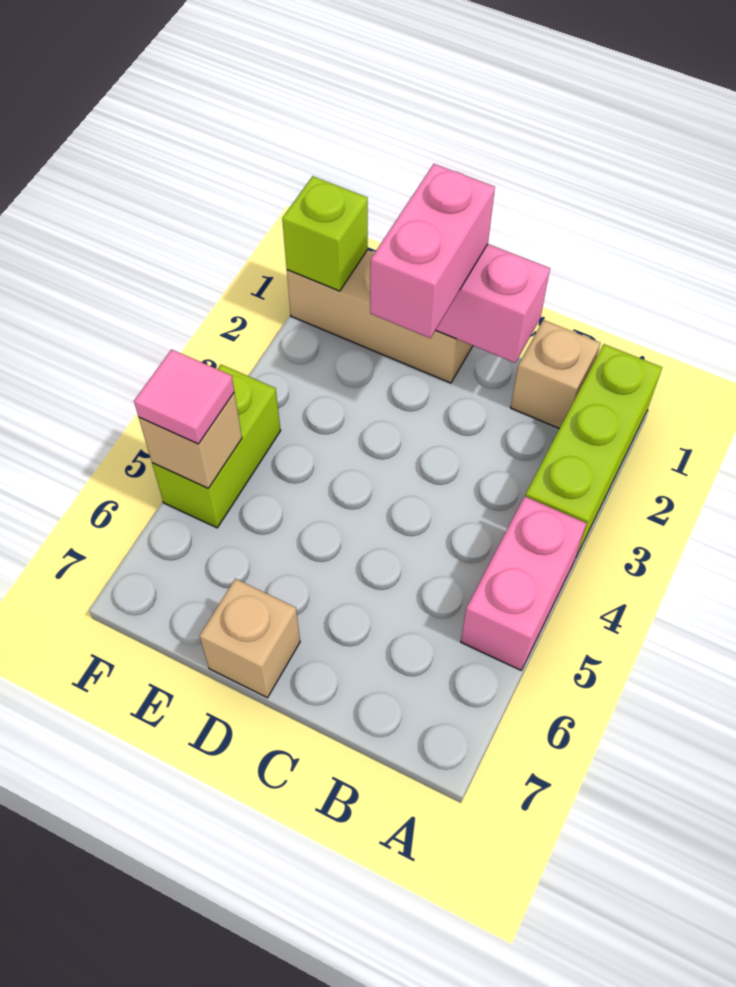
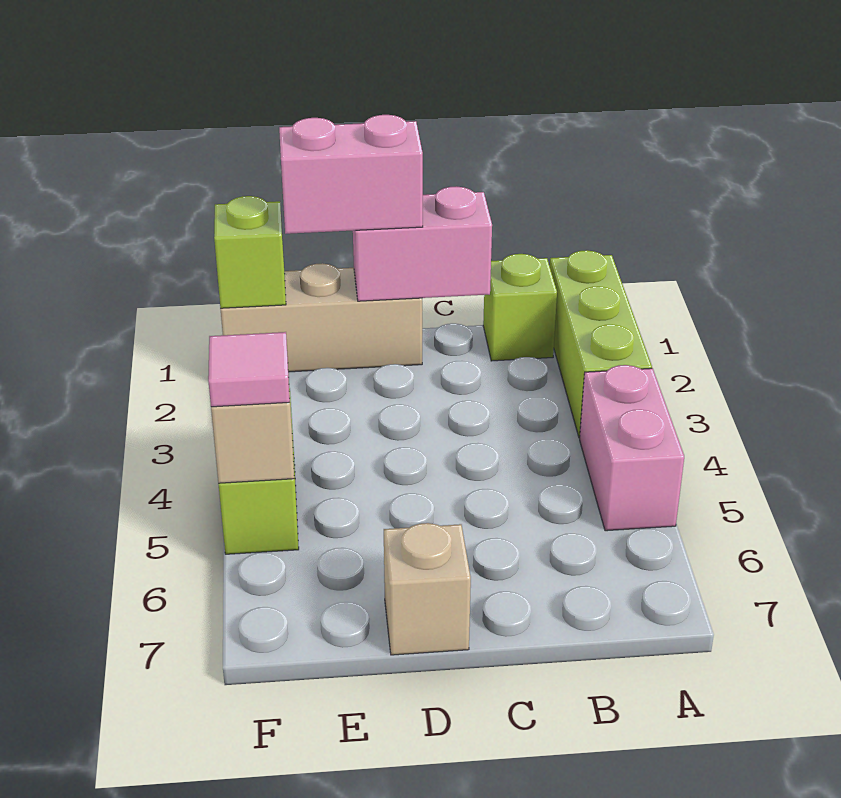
tan 1x1 brick [511,320,600,429] -> lime 1x1 brick [483,254,557,361]
pink 1x2 brick [370,164,495,338] -> pink 1x2 brick turned to [279,115,423,234]

